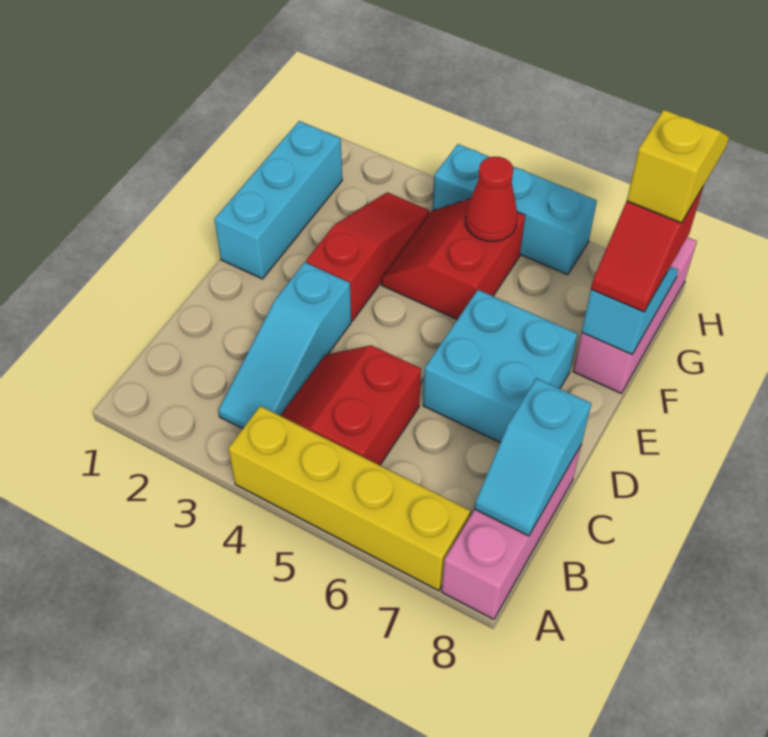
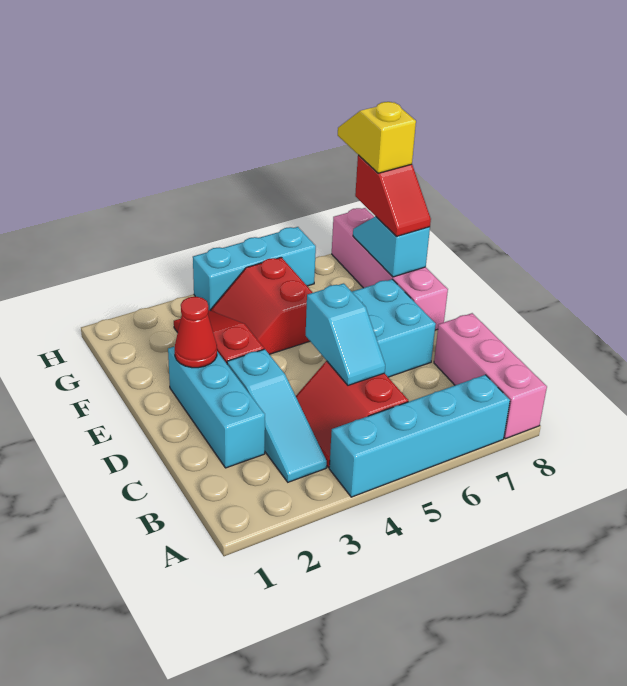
yellow 1x4 brick [228,406,470,591] -> cyan 1x4 brick [329,375,510,497]
cyan 1x2 slope [475,378,591,536] -> cyan 1x2 slope moved to [306,283,385,385]
cyan 1x3 brick [215,121,342,279] -> cyan 1x3 brick moved to [168,346,265,468]
pink 1x3 brick [573,237,697,393] -> pink 1x4 brick [332,208,448,330]
red 1x1 cone [465,157,517,241] -> red 1x1 cone moved to [175,297,217,368]

